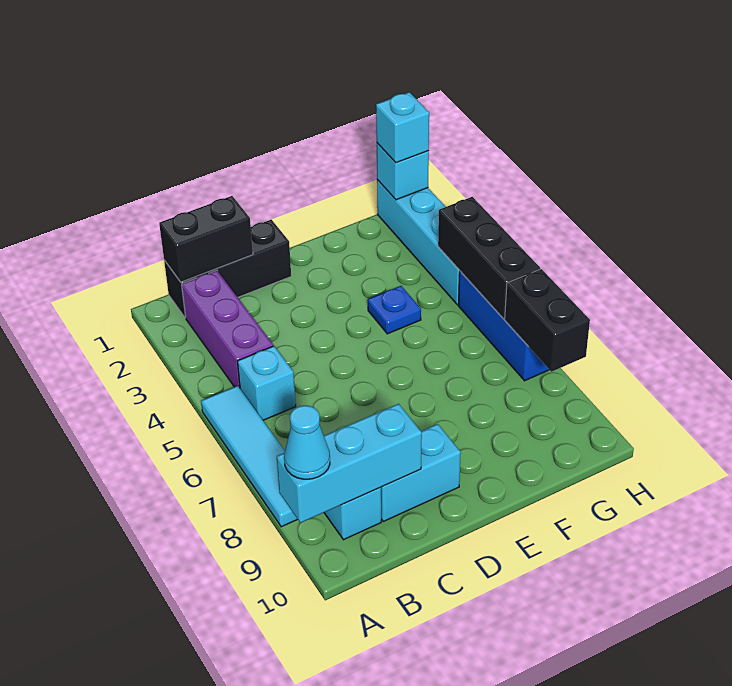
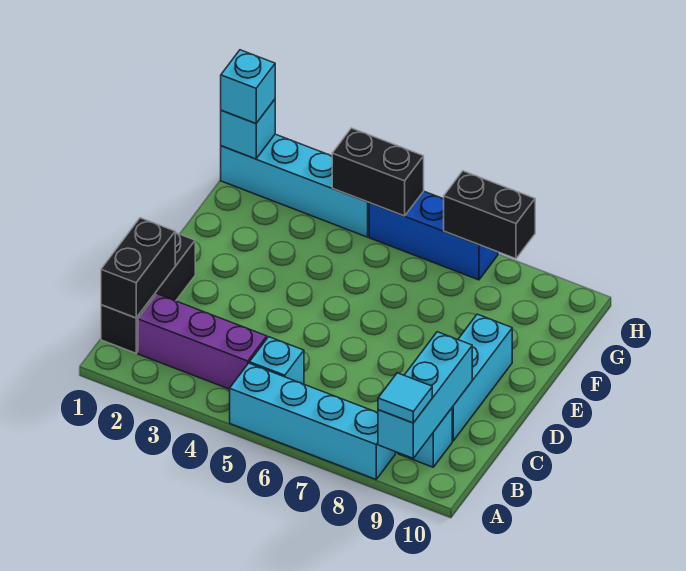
cyan 1x4 tile [201,386,298,527] -> cyan 1x4 brick [230,363,395,479]
cyan 1x1 cone [284,406,330,479] -> cyan 1x1 tile [378,373,432,423]
cyan 1x2 brick [381,424,461,521] -> cyan 1x3 brick [452,314,512,441]
blue 1x1 plate [368,286,421,334] -> none
black 1x3 brick [438,197,540,319] -> black 1x2 brick [332,128,424,216]

